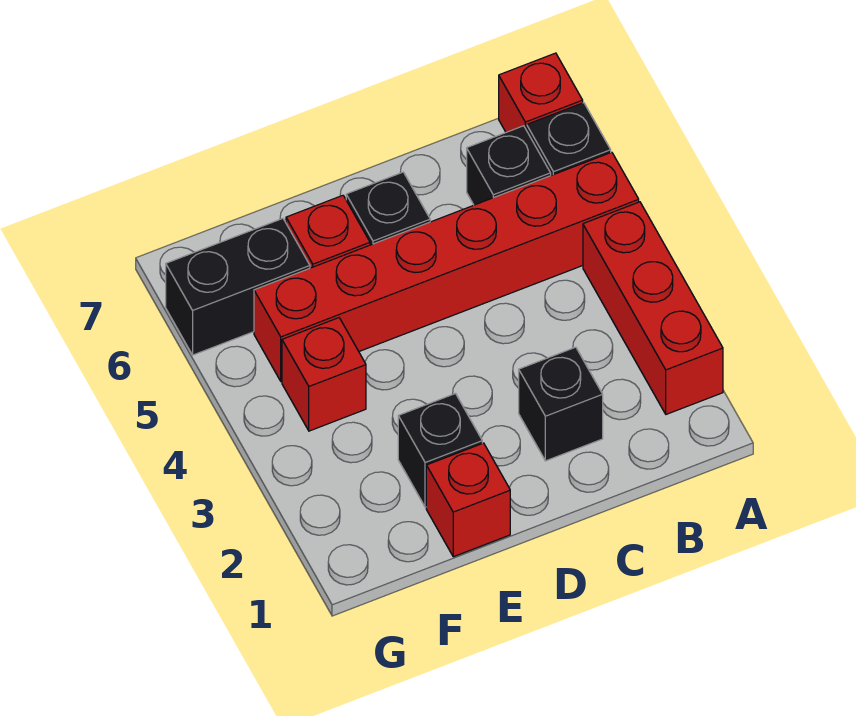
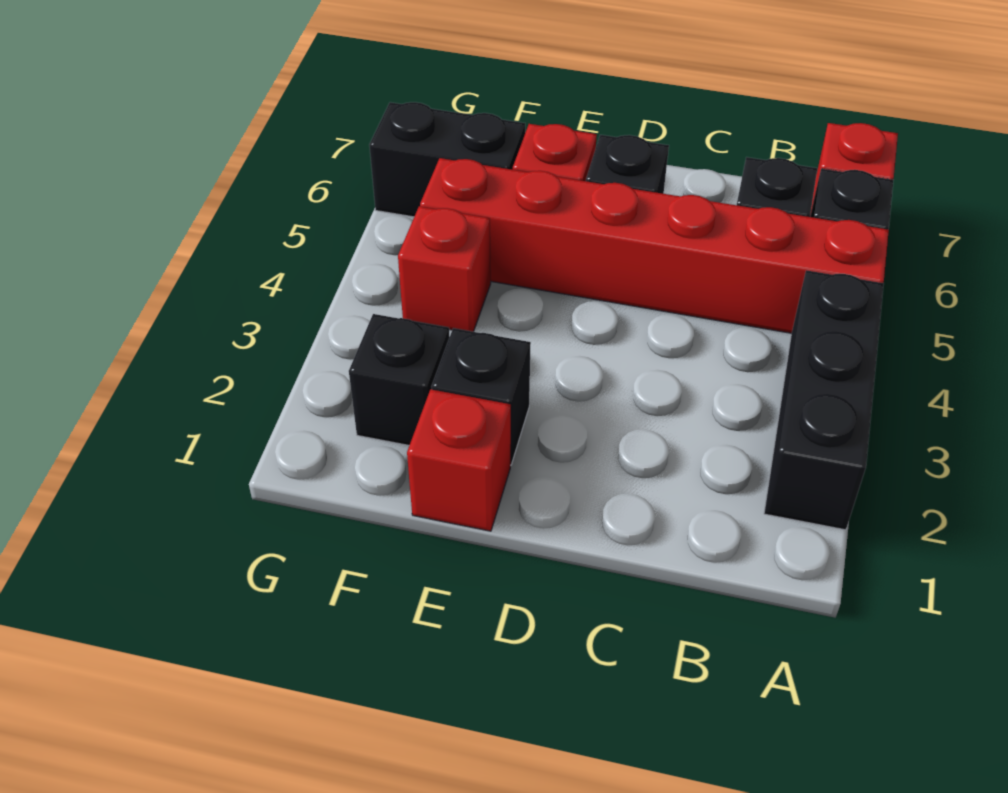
red 1x3 brick [583,202,723,414] -> black 1x3 brick [764,270,884,530]
black 1x1 brick [519,347,603,461] -> black 1x1 brick moved to [349,314,450,445]

